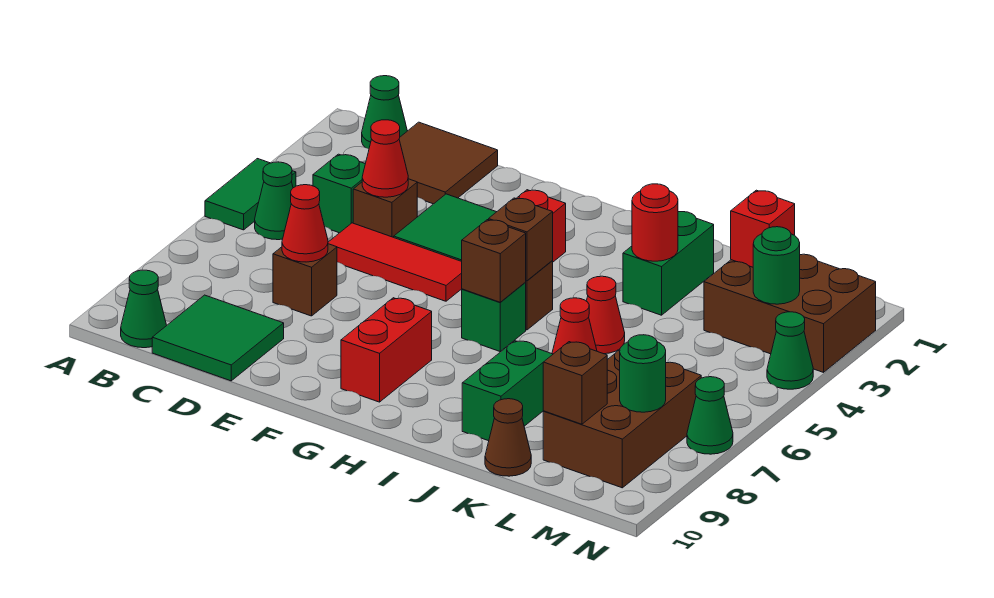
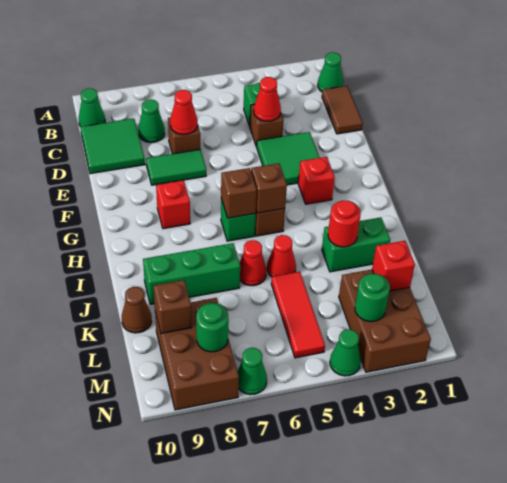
green 1x2 tile [205,159,296,230] -> green 1x2 tile moved to [146,149,206,185]
green 1x1 cone [255,162,293,240] -> green 1x1 cone moved to [138,99,165,143]
brown 2x2 tile [399,122,498,204] -> brown 1x2 tile [322,86,363,134]
red 1x3 tile [328,223,462,301] -> red 1x3 tile moved to [271,272,325,358]
red 1x2 brick [341,298,432,402] -> red 1x1 brick [156,180,190,229]
green 1x2 brick [462,341,553,441] -> green 1x3 brick [143,243,240,304]
brown 2x3 brick [543,350,701,488] -> brown 2x3 brick turned to [155,298,239,410]

